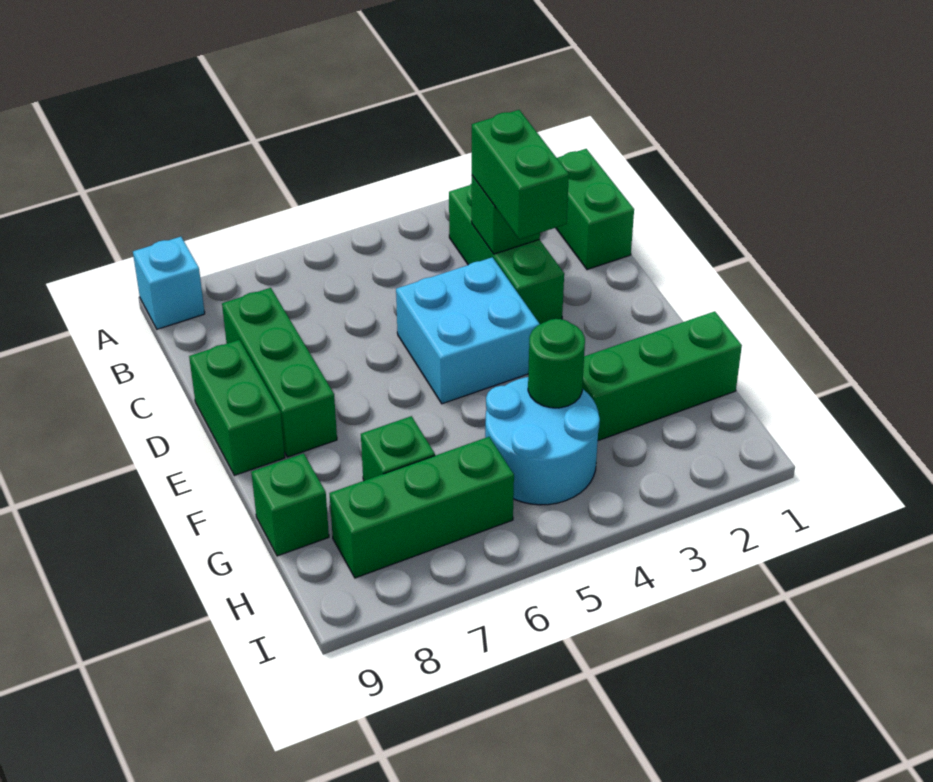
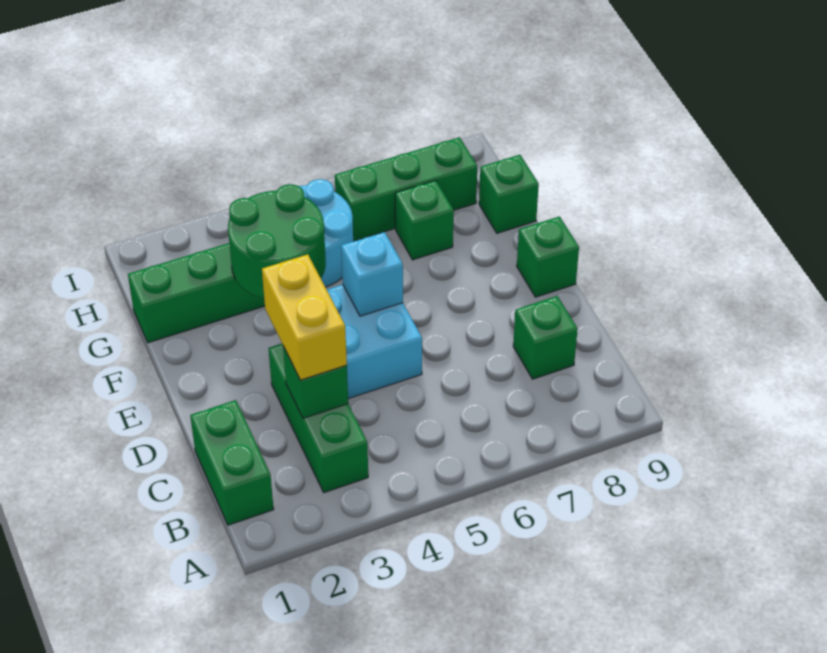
cyan 1x1 brick [133,237,205,329] -> cyan 1x1 brick moved to [341,232,403,316]
green 1x2 brick [472,110,569,239] -> yellow 1x2 brick [262,254,347,380]
green 1x3 brick [222,288,337,457] -> green 1x1 brick [513,296,578,379]
green 1x2 brick [189,340,285,475] -> green 1x1 brick [517,216,579,297]
green 1x1 round brick [528,319,585,408] -> green 2x2 round brick [228,184,326,298]

